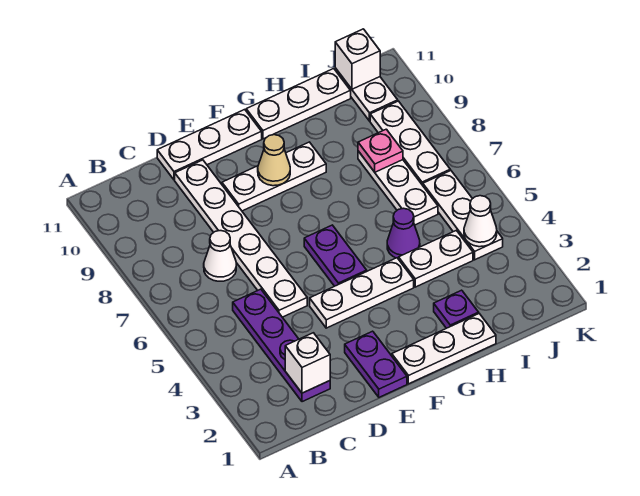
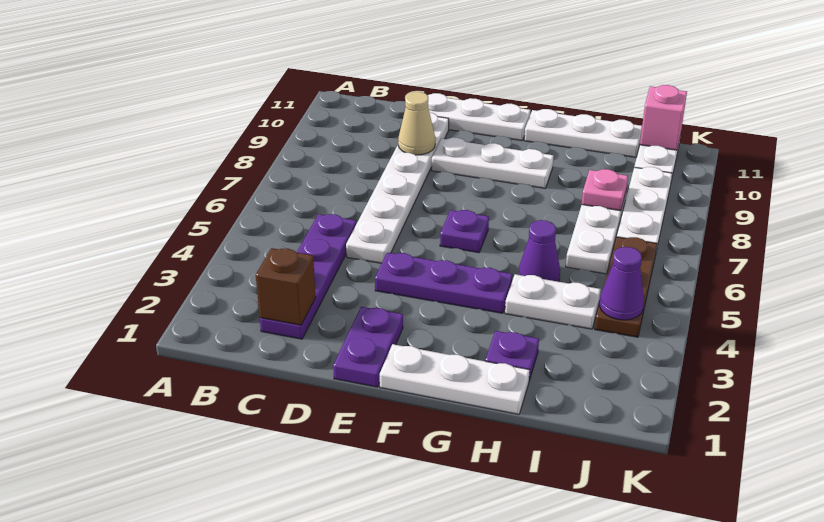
white 1x1 brick [285,333,330,393] -> brown 1x1 brick [256,248,316,325]
white 1x1 cone [204,231,236,281] -> none
white 1x3 plate [310,258,414,328] -> purple 1x3 plate [375,253,513,313]
purple 1x2 plate [304,225,367,286] -> purple 1x1 plate [440,210,489,253]
tan 1x1 cone [258,135,290,186] -> tan 1x1 cone moved to [398,92,435,155]
white 1x3 plate [423,170,503,260] -> brown 1x3 plate [595,237,657,337]
white 1x1 cone [464,196,497,247] -> purple 1x1 cone [600,247,644,320]
white 1x1 brick [335,29,380,89] -> pink 1x1 brick [640,85,687,150]

